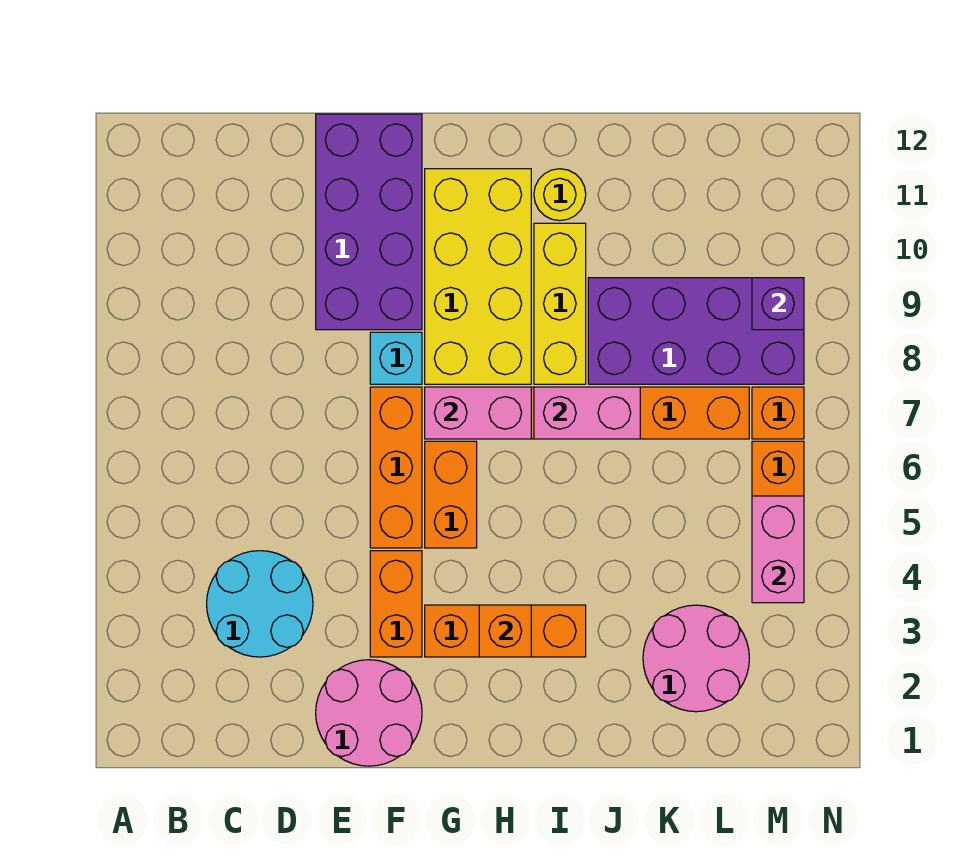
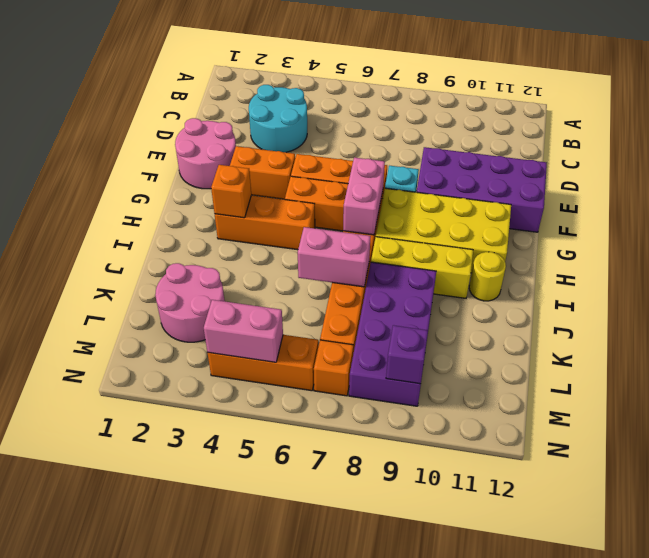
orange 1x3 brick [425,605,586,657] -> orange 1x3 brick turned to [215,195,315,250]
pink 1x2 brick [534,387,640,439] -> pink 1x2 brick turned to [298,227,371,287]

